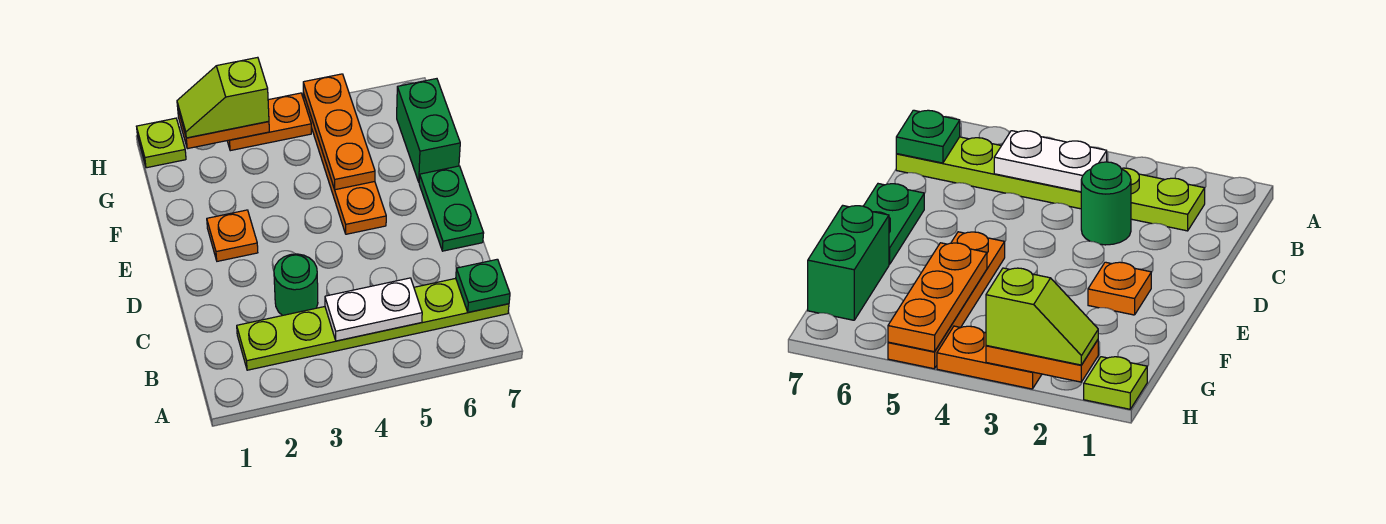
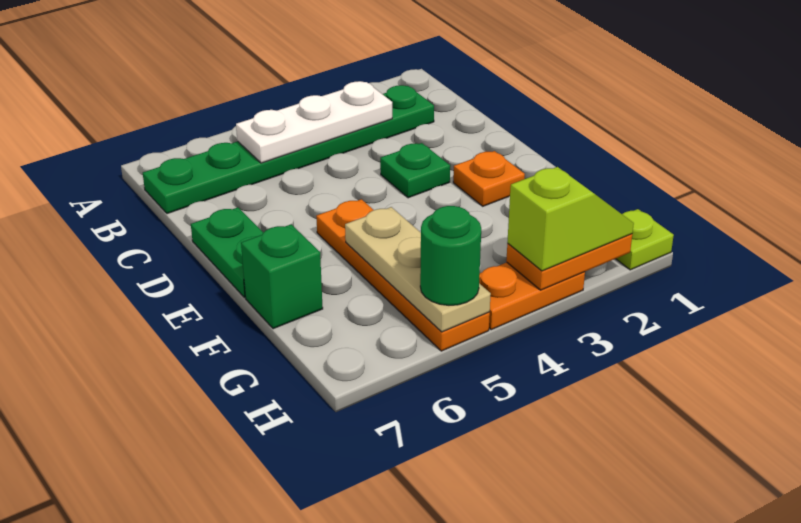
lime 1x6 plate [237,278,509,370] -> green 1x6 plate [143,85,434,214]
white 1x2 plate [325,278,422,341] -> white 1x3 plate [236,81,392,163]
green 1x1 plate [456,259,510,312] -> green 1x1 plate moved to [380,143,450,198]
green 1x1 round brick [274,254,318,316] -> green 1x1 round brick moved to [420,206,481,305]
orange 1x3 plate [303,74,375,190] -> tan 1x3 plate [345,207,491,332]
green 1x2 brick [397,79,460,182] -> green 1x1 brick [241,224,323,329]

